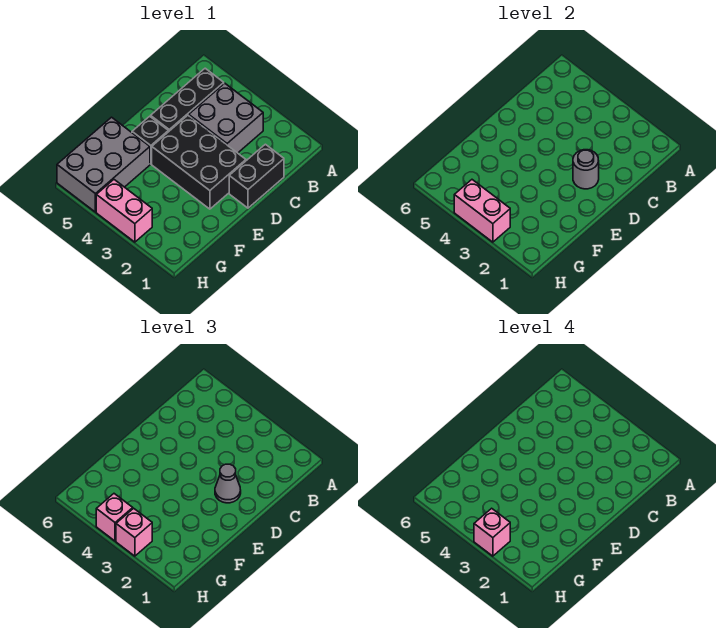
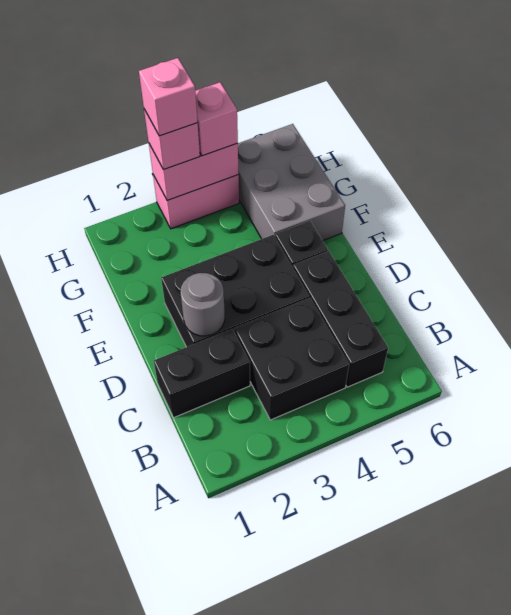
grey 2x2 brick [189,83,263,153] -> black 2x2 brick [234,298,349,420]
black 1x2 brick [229,144,284,208] -> black 1x2 brick turned to [154,329,250,418]
grey 1x1 cone [215,464,241,503] -> none

